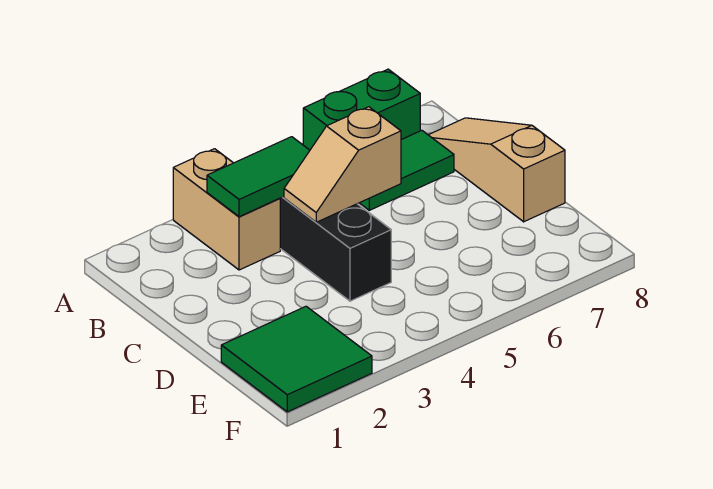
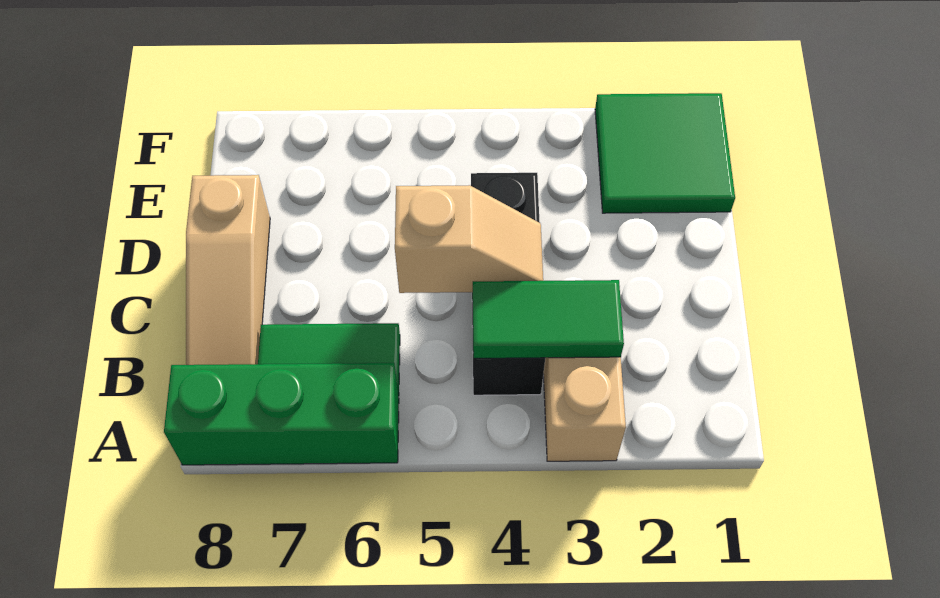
green 1x2 brick [303,69,420,150] -> green 1x3 brick [164,363,399,465]

